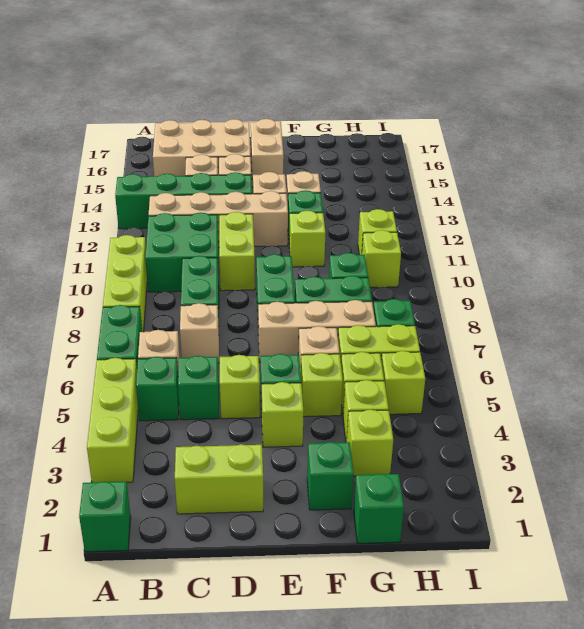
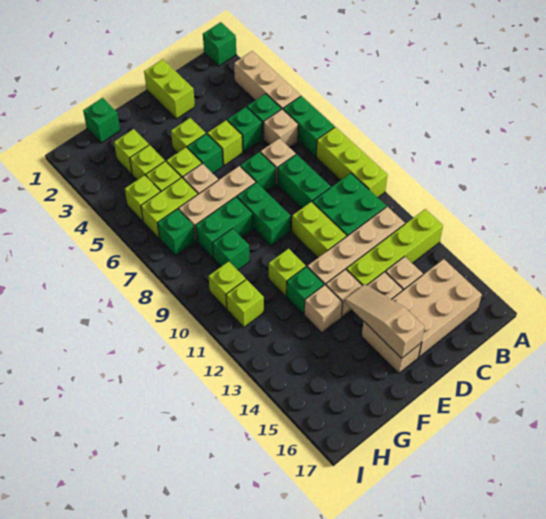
lime 1x3 brick [87,358,138,482] -> tan 1x3 brick [234,51,301,109]
green 1x4 brick [115,172,252,229] -> lime 1x4 brick [346,209,443,285]
lime 1x2 brick [175,444,263,514] -> lime 1x2 brick turned to [144,59,195,119]
none -> tan 1x3 slope [345,284,425,358]
green 1x1 brick [307,442,354,510] -> green 1x1 brick moved to [240,152,276,192]

